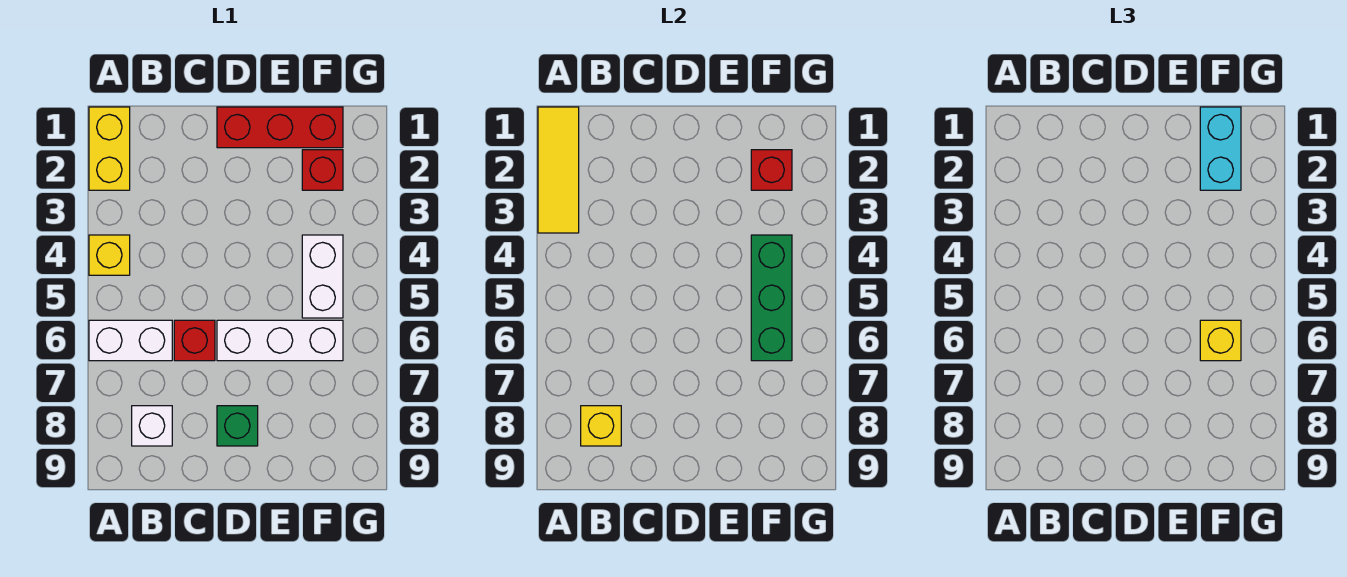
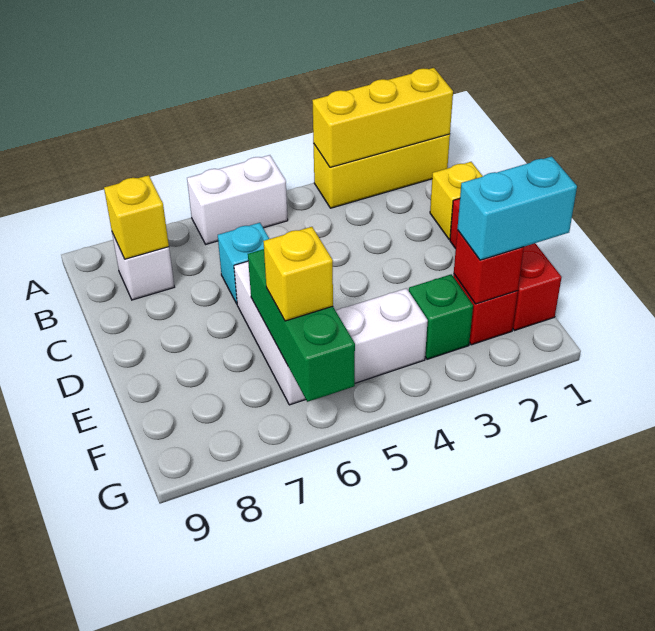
yellow 1x2 brick [89,107,130,190] -> yellow 1x3 brick [313,134,450,208]
yellow 1x3 tile [538,107,579,233] -> yellow 1x3 brick [312,68,453,167]
yellow 1x1 brick [89,235,130,275] -> yellow 1x1 brick moved to [430,162,483,239]
white 1x2 brick [89,320,172,361] -> white 1x2 brick turned to [187,155,288,244]
red 1x1 brick [174,320,215,361] -> cyan 1x1 brick [218,223,269,304]
green 1x1 brick [217,406,258,446] -> green 1x1 brick moved to [409,274,473,359]
green 1x3 brick [751,235,792,361] -> green 1x3 brick turned to [248,249,355,402]

